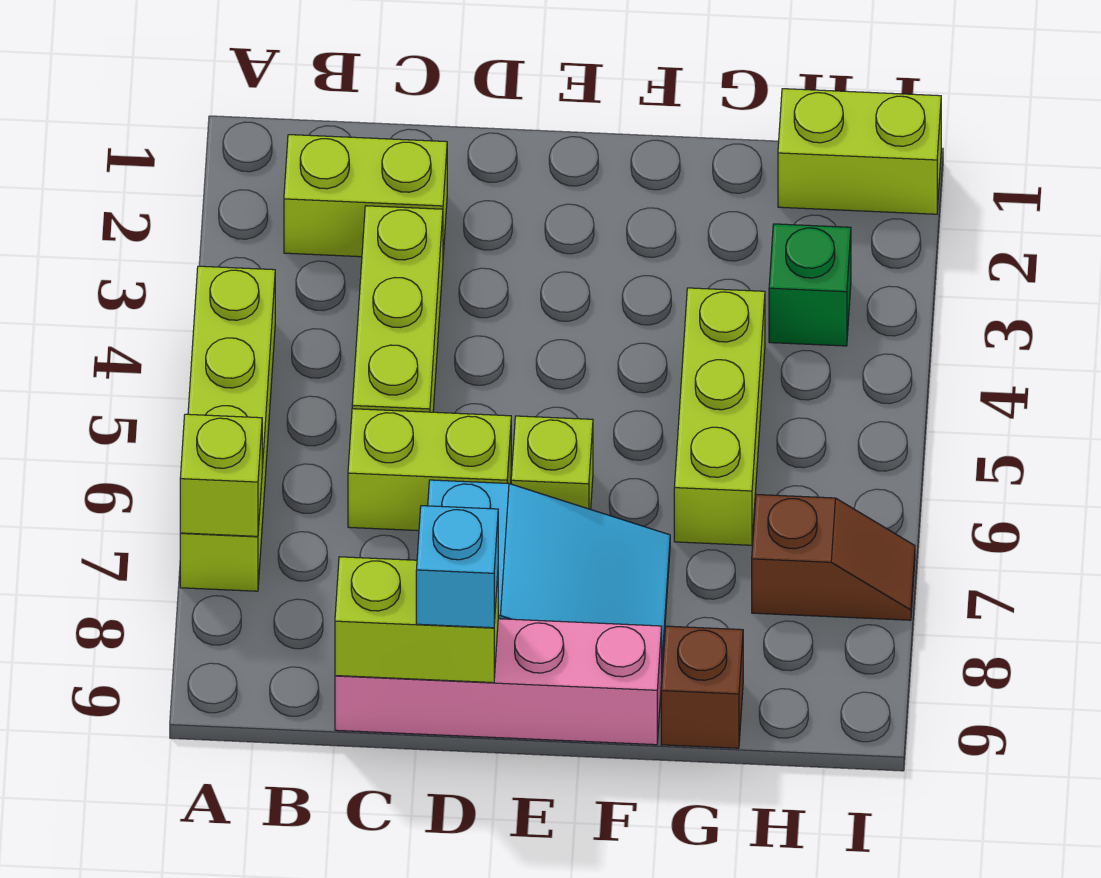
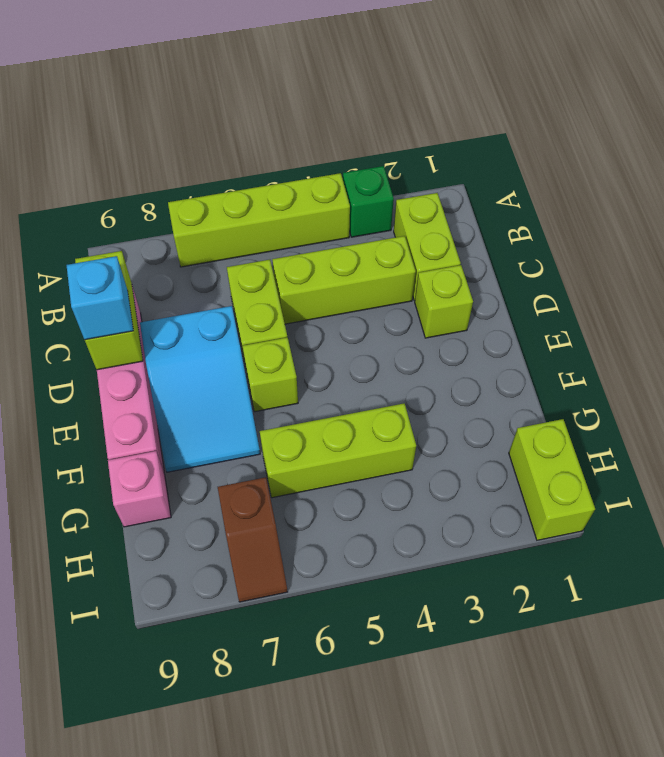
lime 1x1 brick [180,414,262,536] -> lime 1x1 brick moved to [415,265,473,338]
brown 1x1 brick [661,626,743,748] -> pink 1x1 brick [108,451,171,527]
green 1x1 brick [769,224,851,346] -> green 1x1 brick moved to [343,166,394,237]

